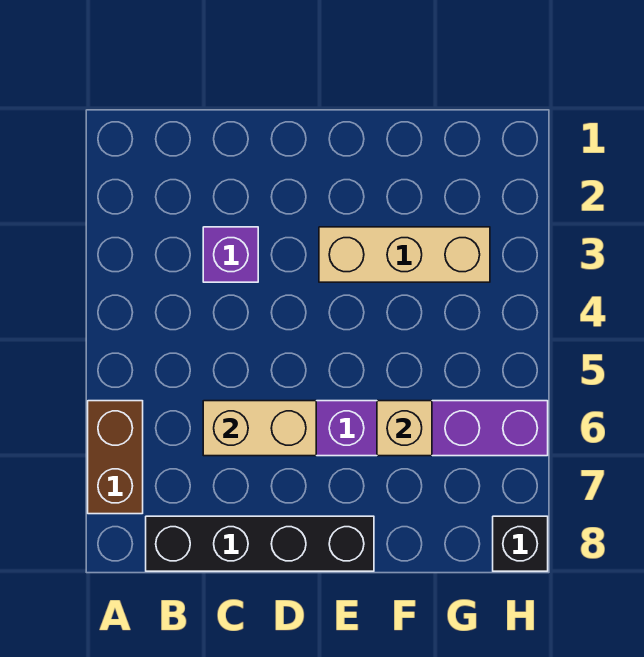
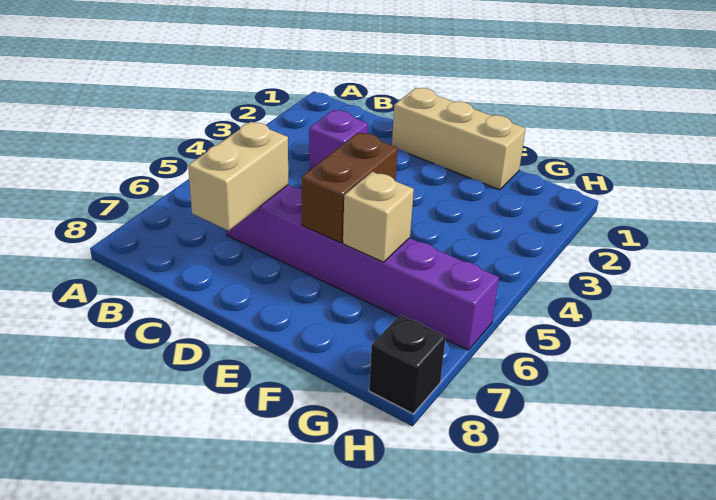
brown 1x2 brick [88,401,143,514] -> brown 1x2 brick moved to [302,132,398,243]
black 1x4 brick [146,516,374,571] -> none
tan 1x2 brick [203,401,316,456] -> tan 1x2 brick turned to [188,122,288,231]
tan 1x3 brick [319,227,490,282] -> tan 1x3 brick moved to [392,88,526,190]

